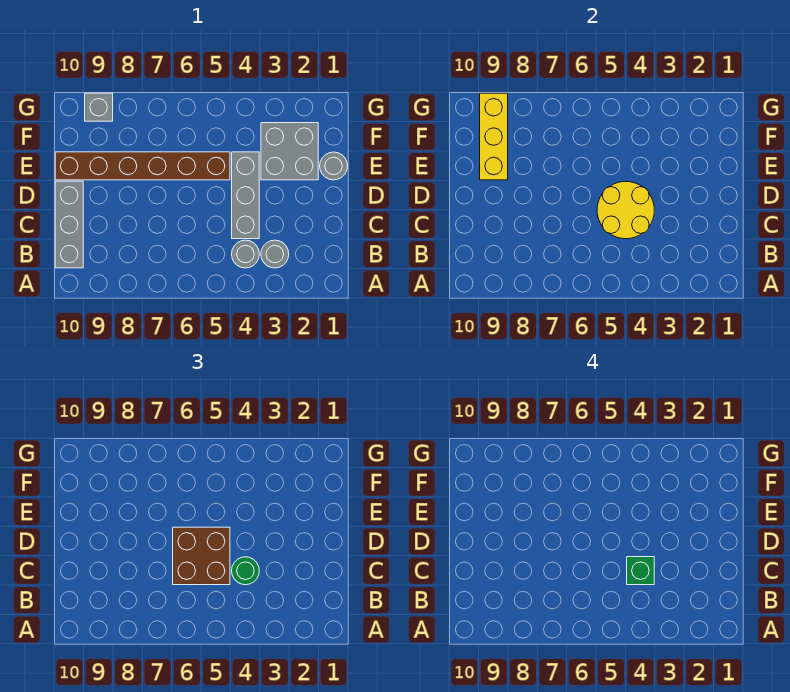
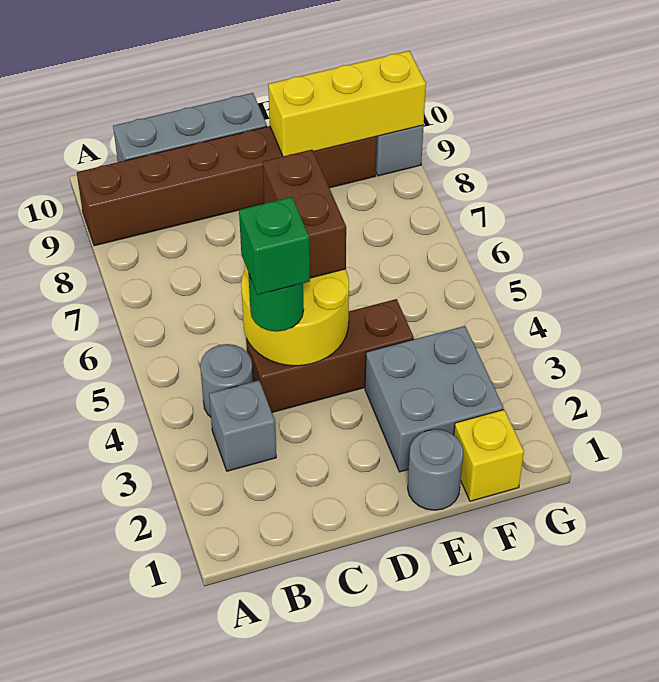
grey 1x1 round brick [261,240,289,268] -> grey 1x1 brick [209,380,276,471]
grey 1x3 brick [232,152,259,239] -> brown 1x3 brick [246,299,414,412]
brown 2x2 brick [173,527,230,585] -> brown 1x2 brick [263,150,346,278]
brown 1x6 brick [55,152,230,180] -> brown 1x6 brick turned to [77,126,377,246]
none -> yellow 1x1 brick [454,410,524,501]

